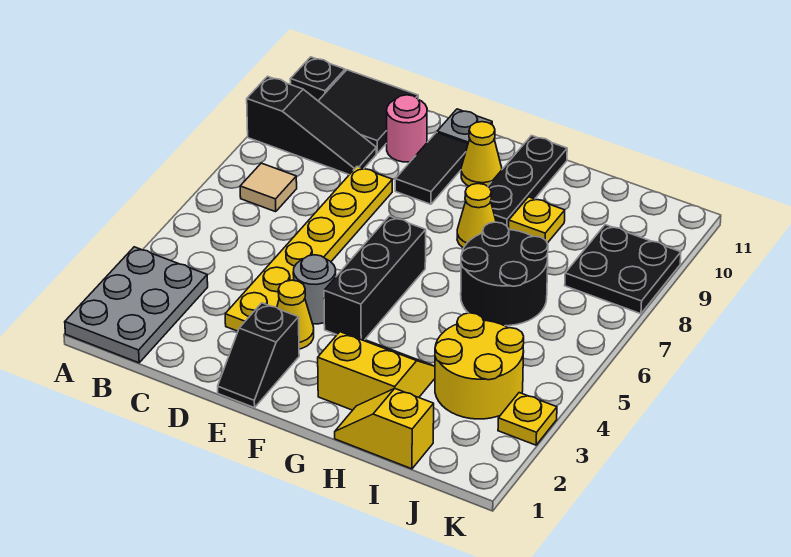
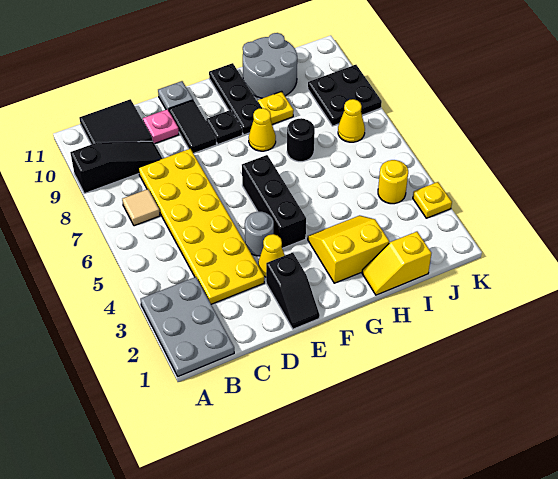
black 1x1 plate [290,57,345,101] -> black 1x1 plate moved to [206,110,242,144]
yellow 1x6 plate [225,166,392,331] -> yellow 2x6 plate [138,149,264,304]
pink 1x1 round brick [387,95,427,162] -> pink 1x1 plate [143,109,179,144]
yellow 1x1 cone [461,122,502,186] -> yellow 1x1 cone moved to [338,99,365,142]
black 2x2 round brick [461,222,548,326] -> black 1x1 round brick [287,118,315,162]
none -> grey 2x2 round brick [243,33,297,98]
yellow 2x2 round brick [435,313,524,419] -> yellow 1x1 round brick [378,160,408,204]

